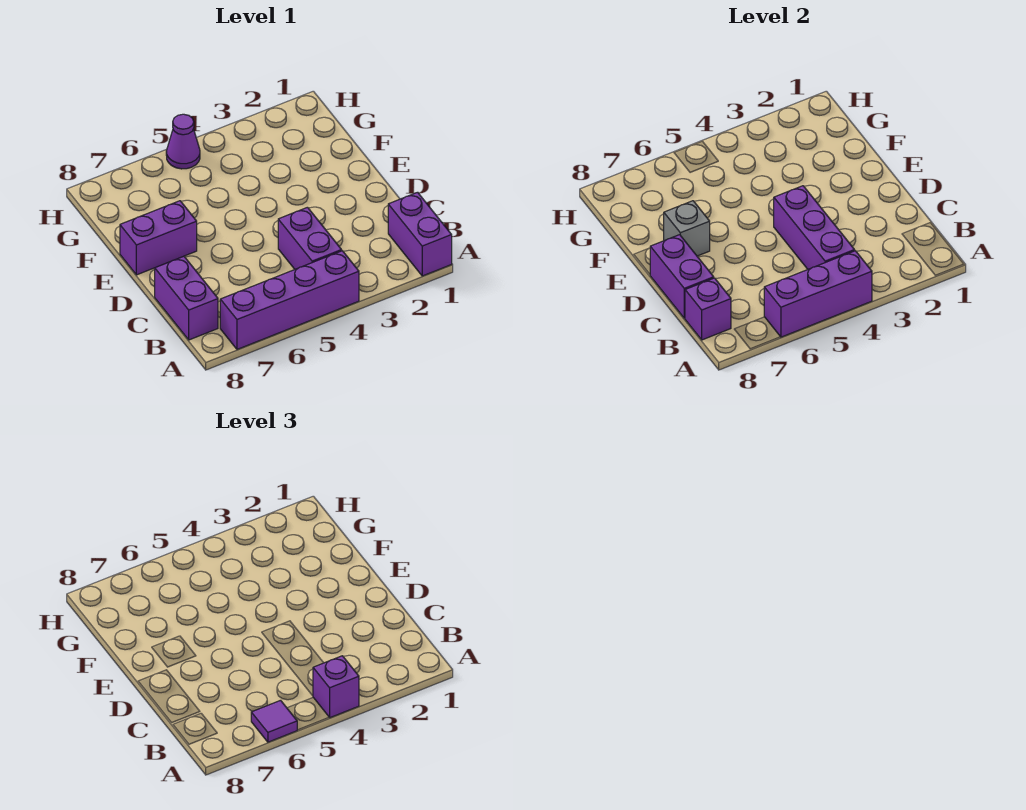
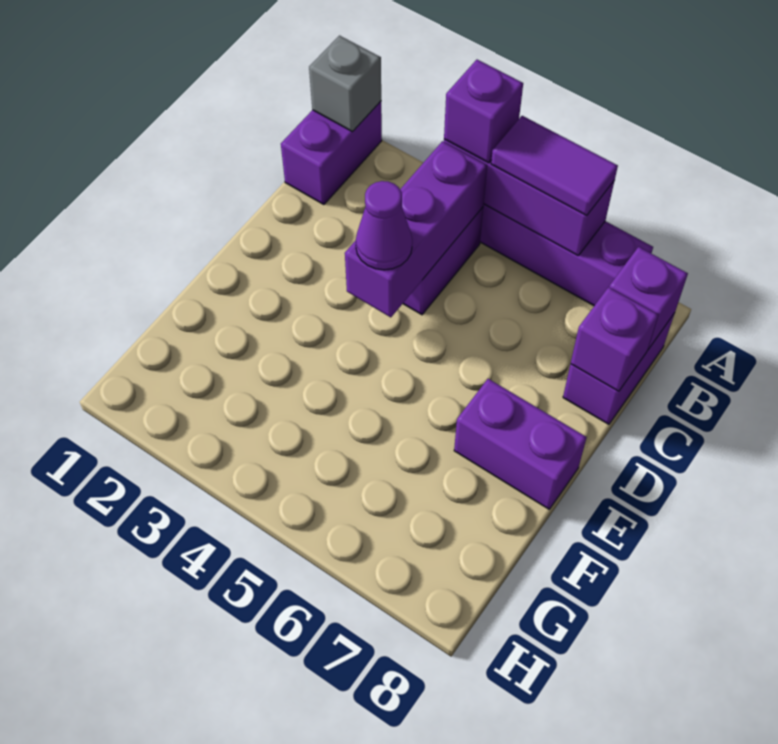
purple 1x1 tile [251,700,297,742] -> purple 1x2 tile [491,116,618,215]
purple 1x2 brick [650,235,714,318] -> purple 1x1 brick [571,287,658,391]
grey 1x1 brick [664,201,710,256] -> grey 1x1 brick moved to [309,36,381,131]
purple 1x1 cone [166,114,200,169] -> purple 1x1 cone moved to [356,181,412,270]

